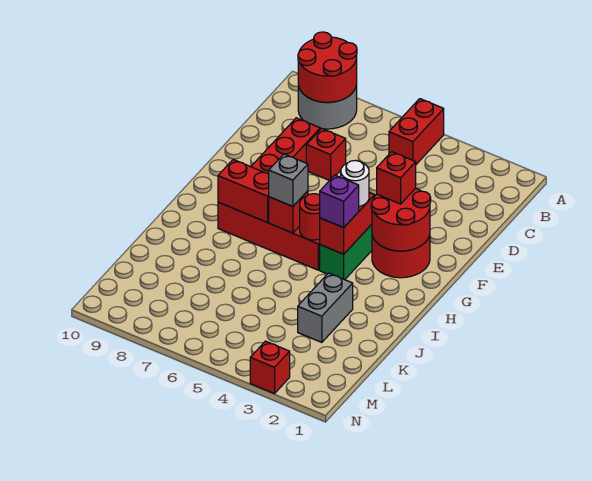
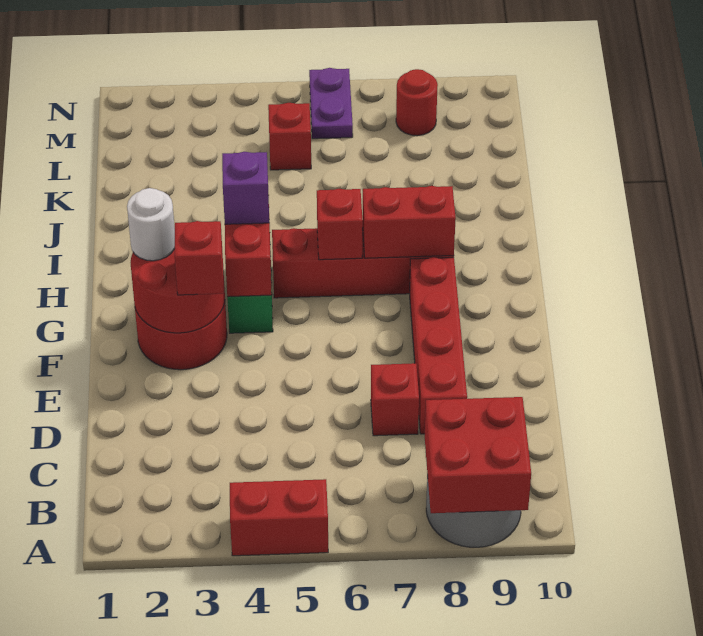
red 1x2 brick [389,99,444,164] -> red 1x2 brick turned to [230,479,328,556]
red 2x2 round brick [298,32,357,102] -> red 2x2 brick [425,397,531,513]
white 1x1 round brick [341,160,369,206] -> white 1x1 round brick moved to [127,188,175,261]
red 1x1 round brick [300,194,320,240] -> red 1x1 round brick moved to [396,69,438,136]
grey 1x1 brick [269,154,308,206] -> none
grey 1x2 brick [298,273,353,342] -> none
none -> purple 1x2 plate [309,68,353,139]
red 1x1 brick [250,341,290,394] -> red 1x1 brick moved to [268,103,311,170]

